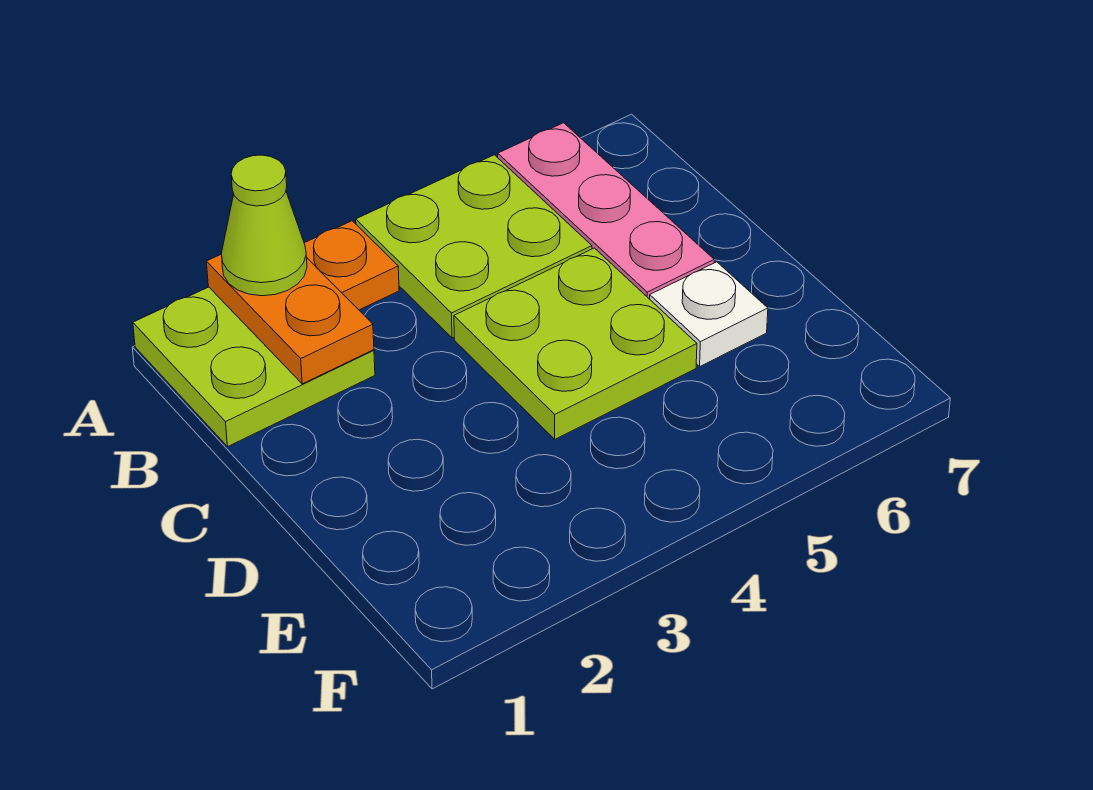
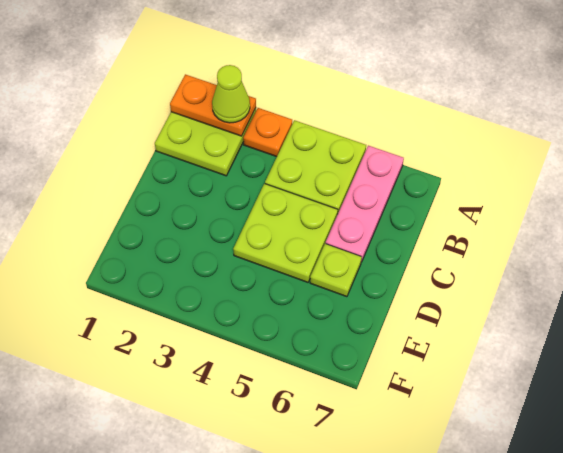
orange 1x2 plate [206,254,374,384] -> orange 1x2 plate turned to [170,74,256,136]
white 1x1 plate [650,262,768,366] -> lime 1x1 plate [310,244,362,297]

